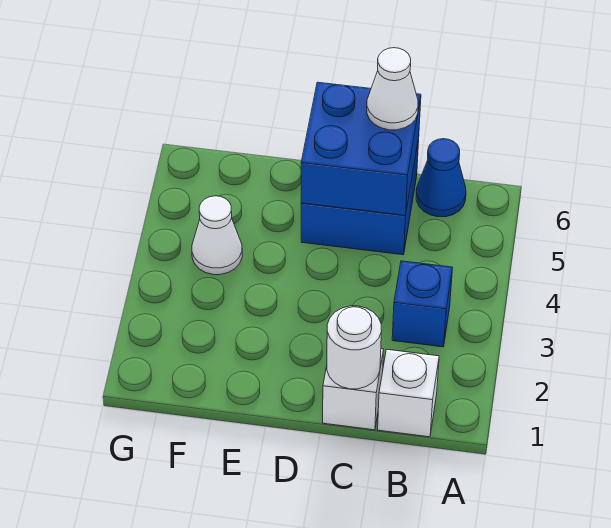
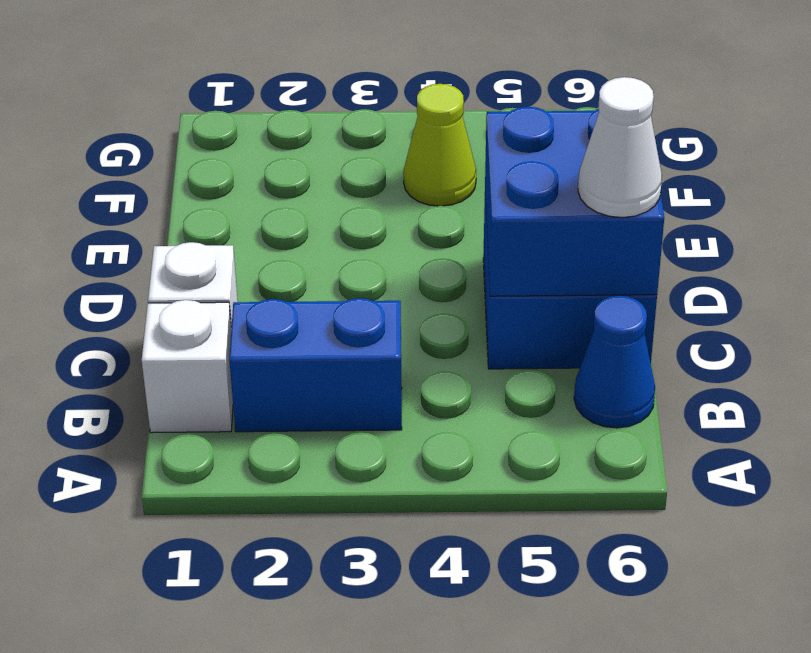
blue 1x1 brick [392,261,453,347] -> blue 1x2 brick [229,298,402,432]
white 1x1 round brick [327,306,382,389] -> none
white 1x1 cone [192,196,242,275] -> lime 1x1 cone [403,84,476,206]

